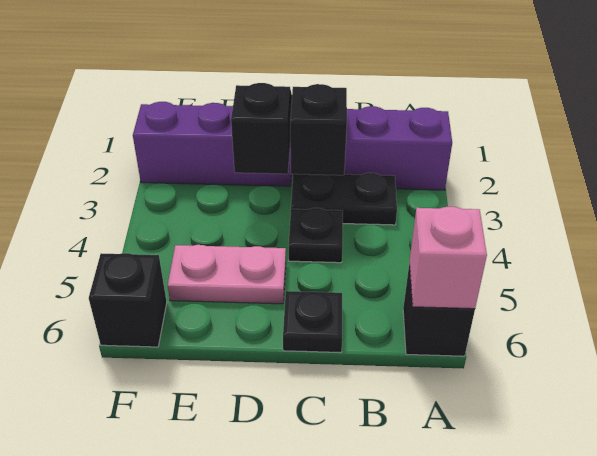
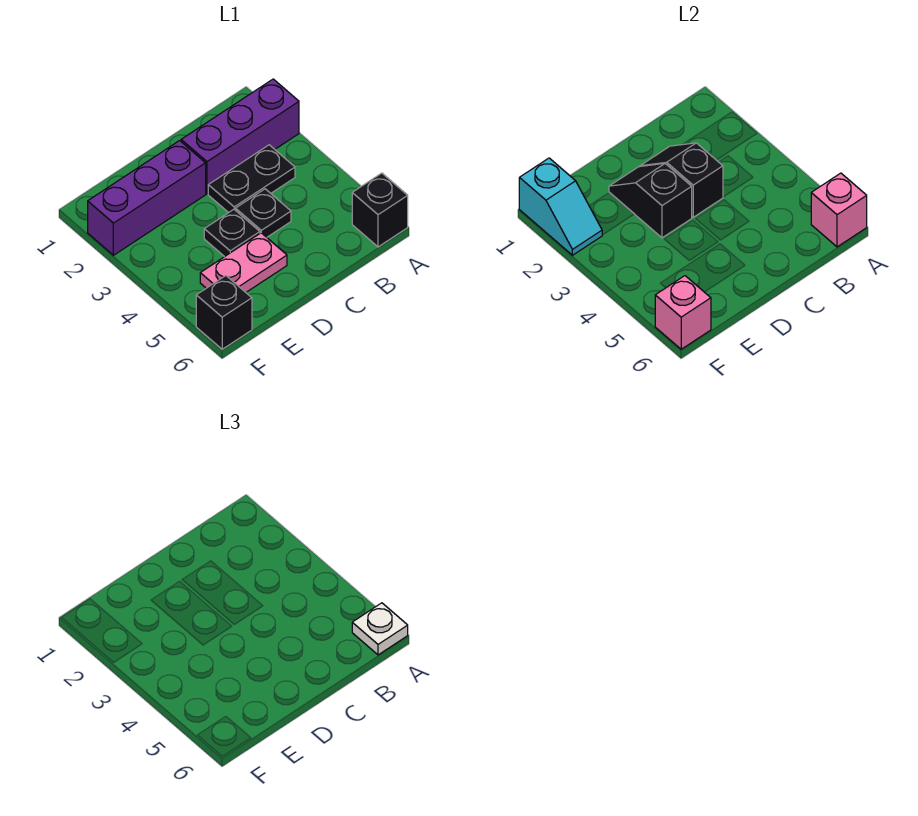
none -> white 1x1 plate [352,603,408,655]
black 1x1 plate [283,291,342,353] -> black 1x1 plate moved to [204,209,260,257]
none -> cyan 1x2 slope [519,158,602,255]
none -> pink 1x1 brick [655,276,711,349]

